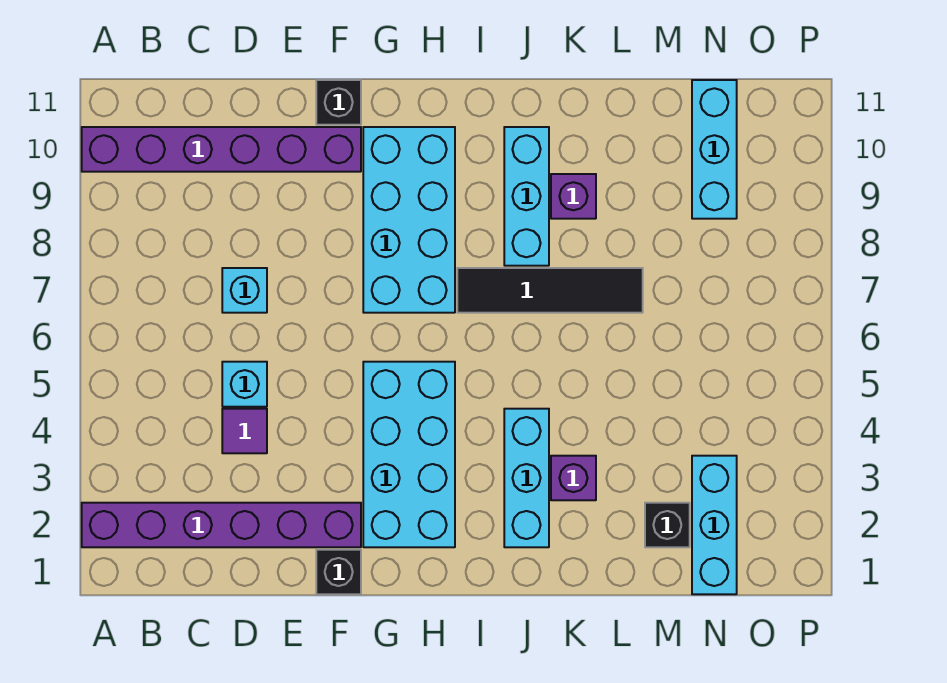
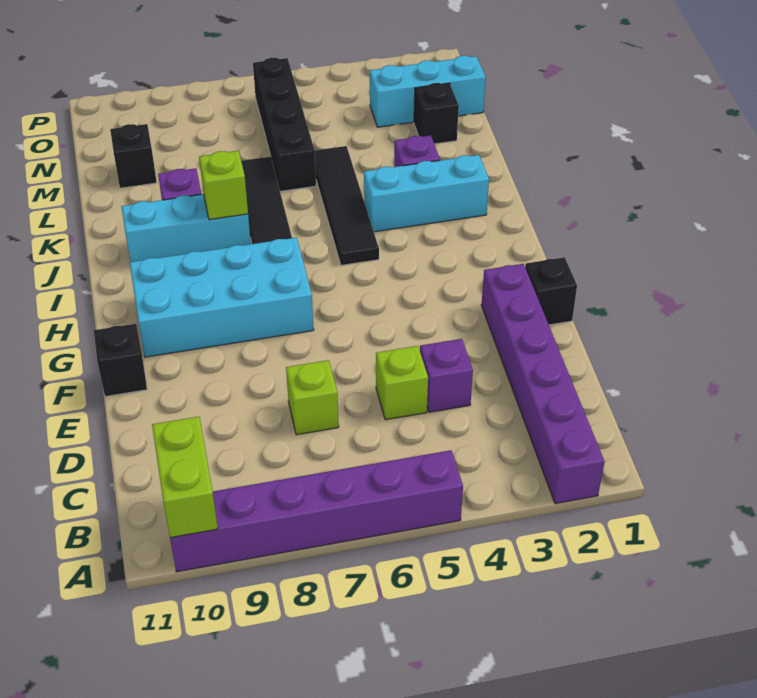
purple 1x6 brick [82,127,361,172] -> purple 1x6 brick turned to [170,450,463,572]
none -> lime 1x2 brick [152,417,218,538]
purple 1x1 tile [222,409,267,453] -> purple 1x1 brick [420,339,473,412]
cyan 1x1 brick [222,362,267,407] -> lime 1x1 brick [376,346,428,420]
cyan 1x1 brick [222,268,267,313] -> lime 1x1 brick [286,360,339,435]
cyan 2x4 brick [363,362,455,547] -> none
none -> black 1x4 tile [315,146,379,265]
none -> lime 1x1 brick [199,151,248,220]
none -> black 1x4 brick [253,58,316,191]
none -> black 1x1 brick [110,124,157,188]
cyan 1x3 brick [692,80,737,219] -> none

